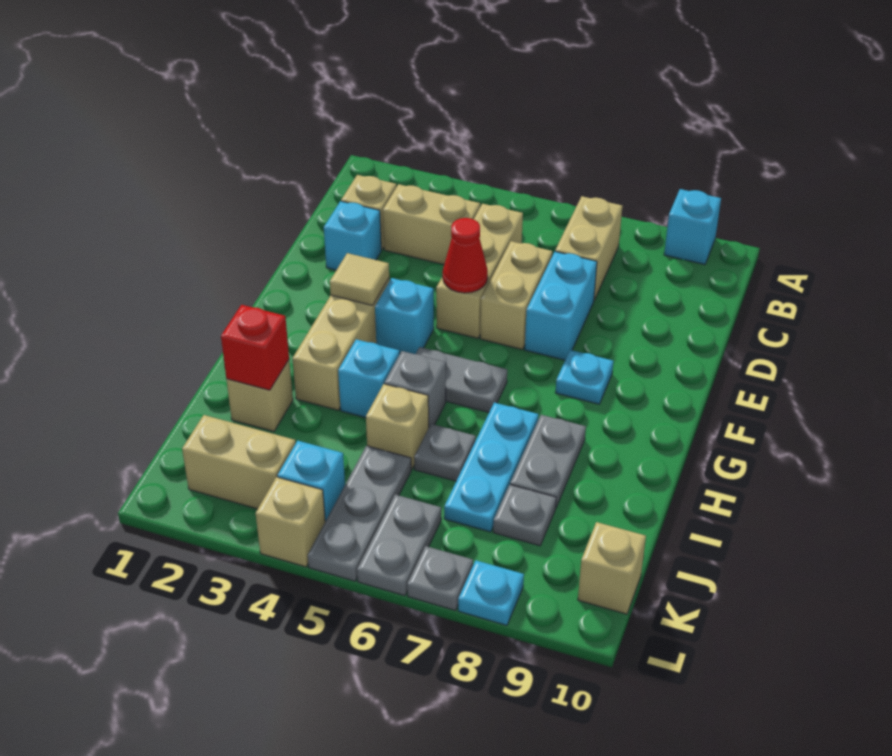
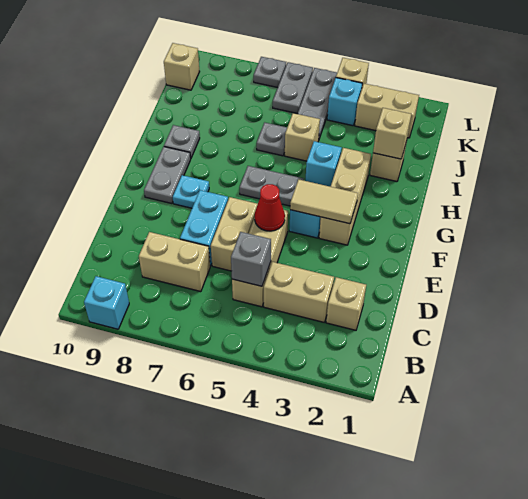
tan 1x2 brick [555,196,622,300] -> tan 1x2 brick turned to [139,232,210,292]
cyan 1x1 brick [324,201,381,270] -> none
tan 1x1 tile [330,253,389,305] -> tan 1x2 tile [290,180,358,224]
grey 1x1 brick [384,351,446,427] -> grey 1x1 brick moved to [231,232,271,286]
cyan 1x3 plate [444,403,539,532] -> none
grey 1x2 plate [510,415,586,508] -> grey 1x2 plate moved to [144,147,191,204]
red 1x1 brick [221,305,289,390] -> tan 1x1 brick [373,108,411,159]
grey 1x1 plate [493,485,556,546] -> grey 1x1 plate moved to [164,125,200,158]
cyan 1x1 plate [458,560,524,625] -> none

